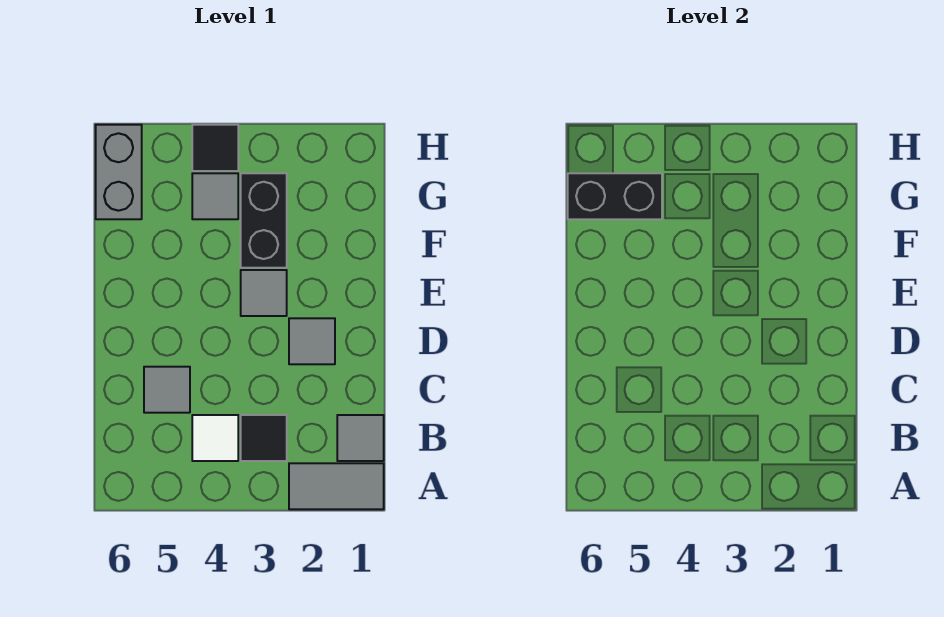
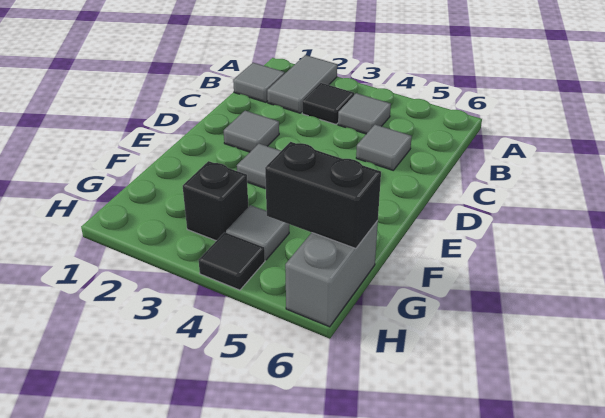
grey 1x2 tile [289,463,384,509] -> grey 1x2 tile turned to [267,55,337,113]
white 1x1 tile [192,415,238,461] -> grey 1x1 tile [338,93,391,134]
black 1x2 brick [241,173,287,268] -> black 1x1 brick [183,161,248,241]

